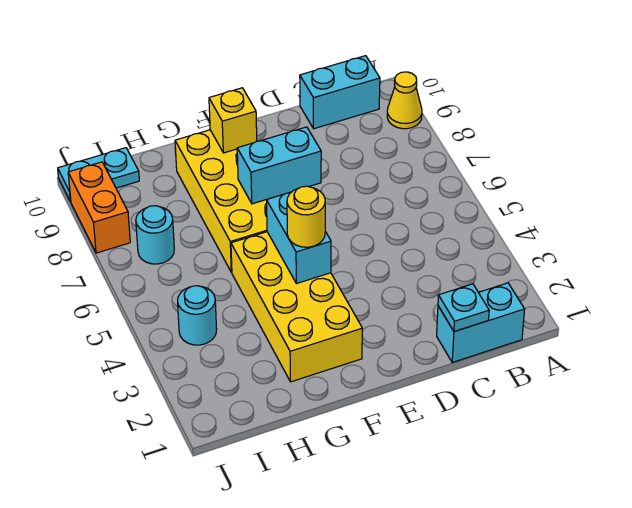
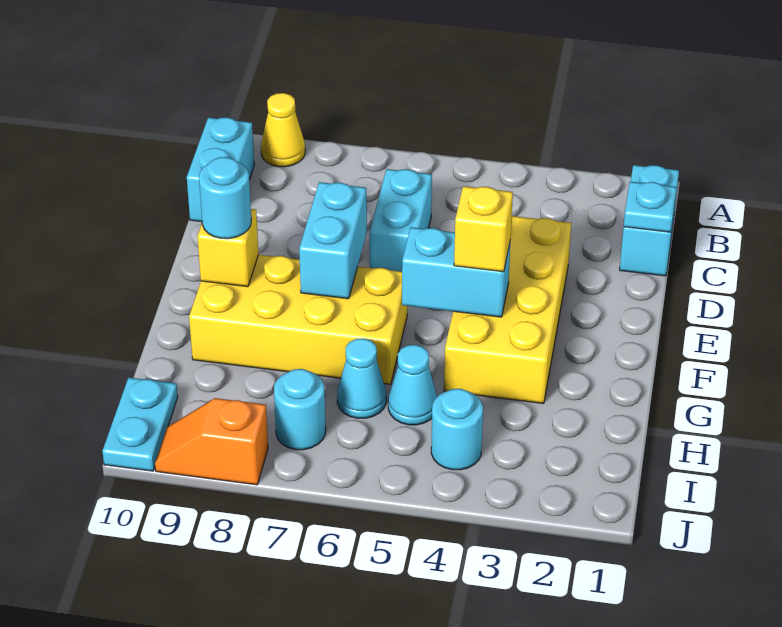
none -> cyan 1x2 brick [370,169,432,272]
yellow 2x4 brick [231,232,362,382] -> yellow 2x4 brick turned to [444,216,571,404]
yellow 1x1 round brick [287,186,325,247] -> yellow 1x1 brick [454,186,513,272]
none -> cyan 1x1 round brick [199,157,251,239]
none -> cyan 1x1 cone [388,345,437,425]
none -> cyan 1x1 cone [337,338,386,418]
orange 1x2 brick [68,162,130,253] -> orange 1x2 slope [155,398,268,485]

